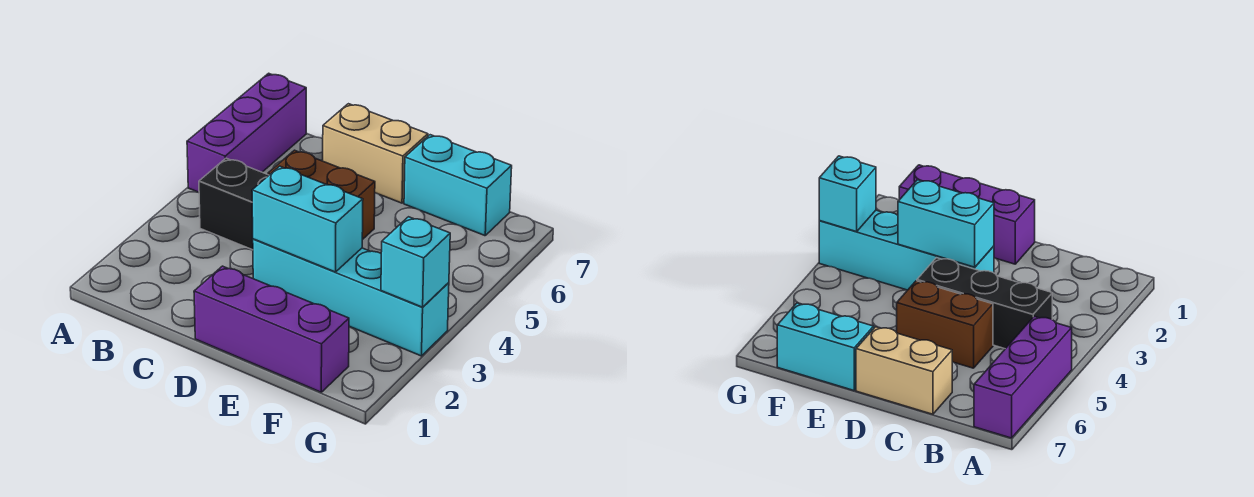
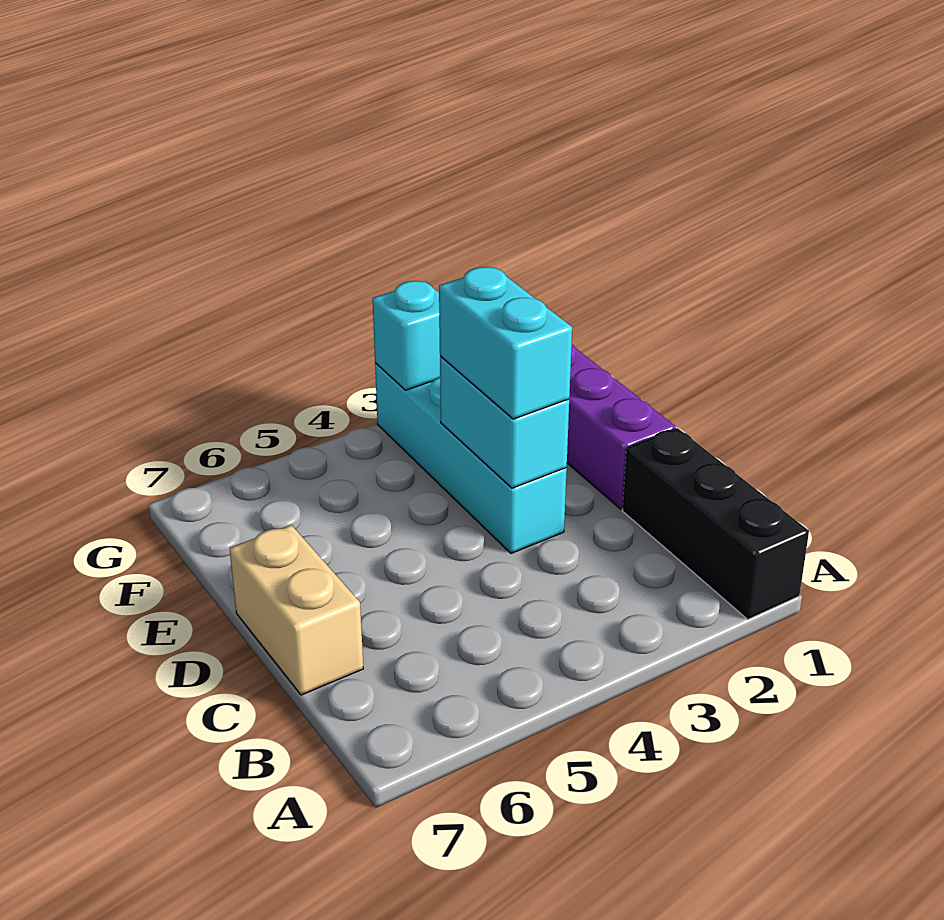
purple 1x3 brick [187,73,306,192] -> none
black 1x3 brick [199,158,269,250] -> black 1x3 brick moved to [622,428,809,619]
brown 1x2 brick [268,150,375,240] -> none
cyan 1x2 brick [404,135,512,236] -> cyan 1x2 brick moved to [439,267,572,419]

